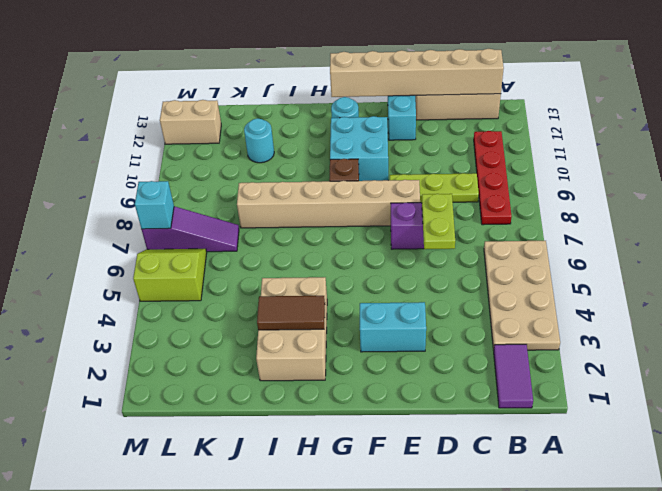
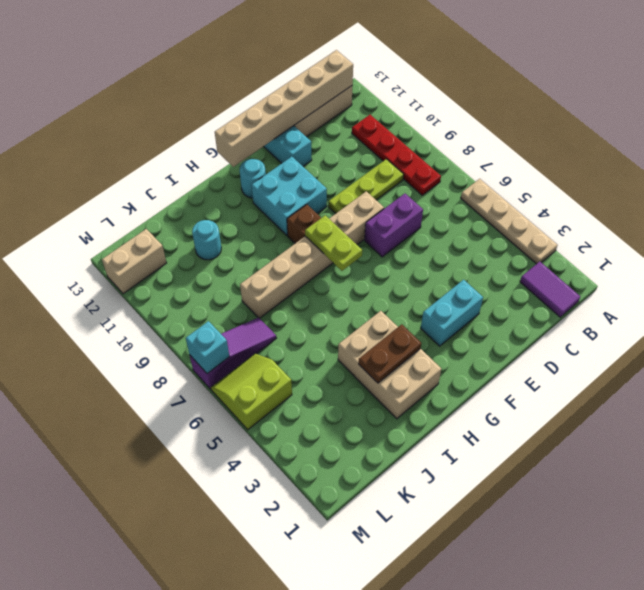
tan 2x4 plate [484,241,560,350] -> tan 1x4 plate [461,179,557,264]
lime 1x2 plate [422,194,455,249] -> lime 1x2 plate moved to [305,215,362,271]
brown 1x2 tile [257,296,325,330] -> brown 1x2 plate [359,324,421,383]

